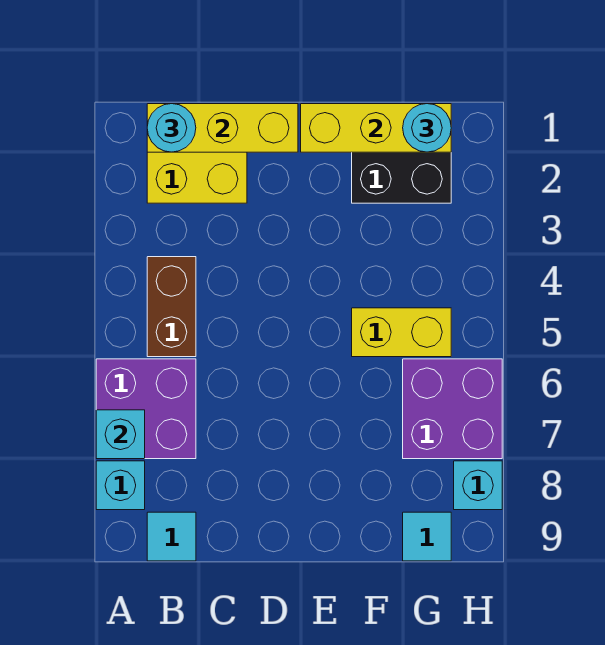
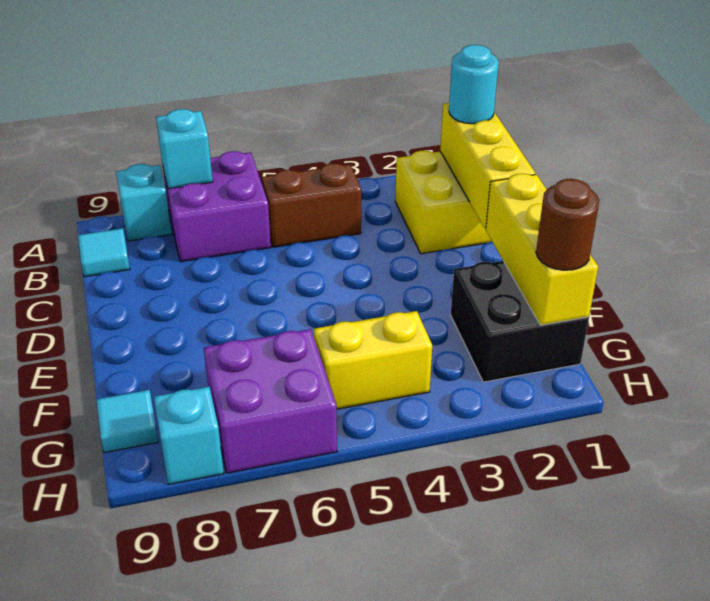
yellow 1x2 brick [352,308,451,357] -> yellow 1x2 brick turned to [314,311,432,409]
cyan 1x1 round brick [403,104,451,152] -> brown 1x1 round brick [536,179,599,270]

